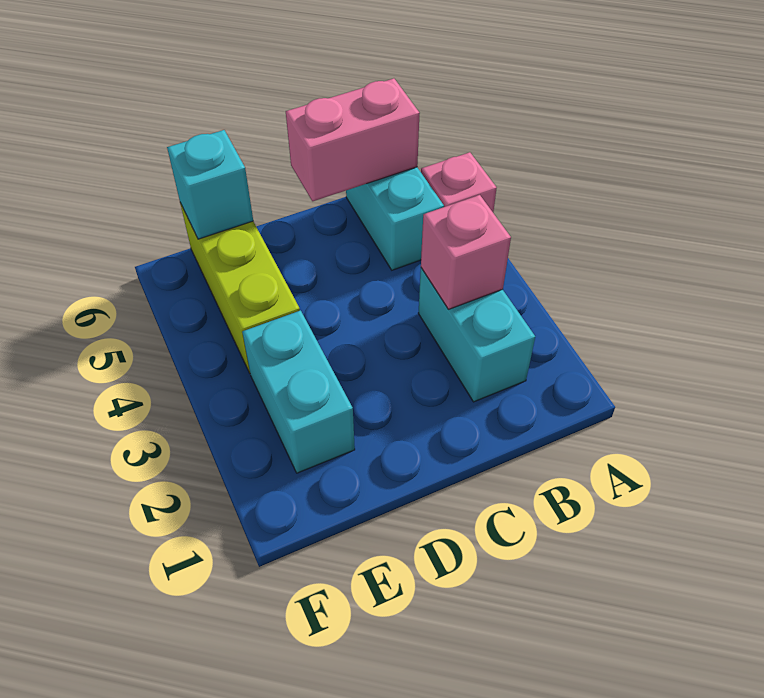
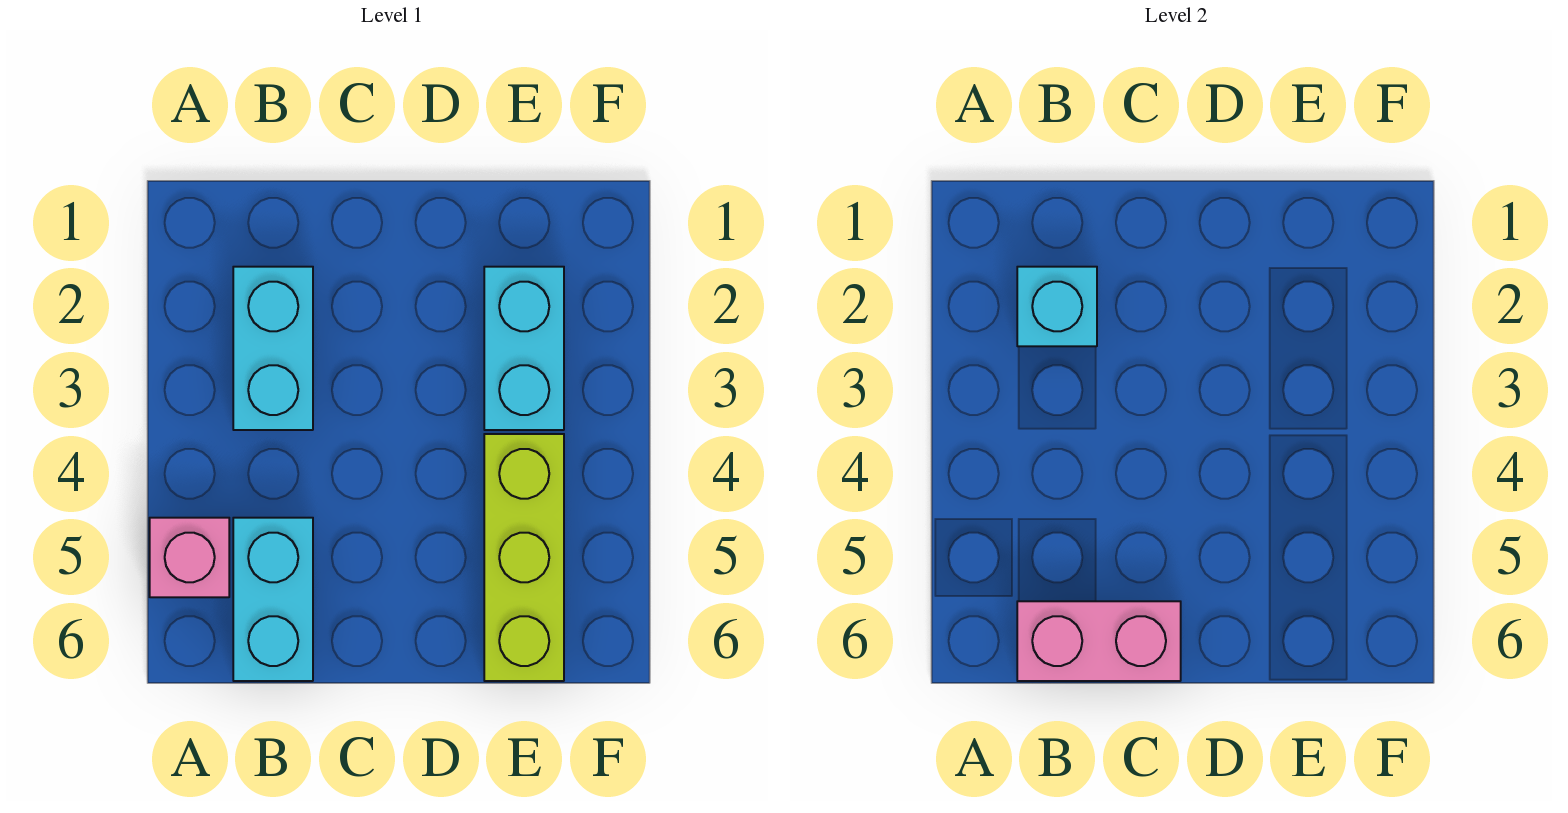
pink 1x1 brick [421,195,511,309] -> none
cyan 1x1 brick [167,130,253,239] -> cyan 1x1 brick moved to [1017,267,1097,346]

